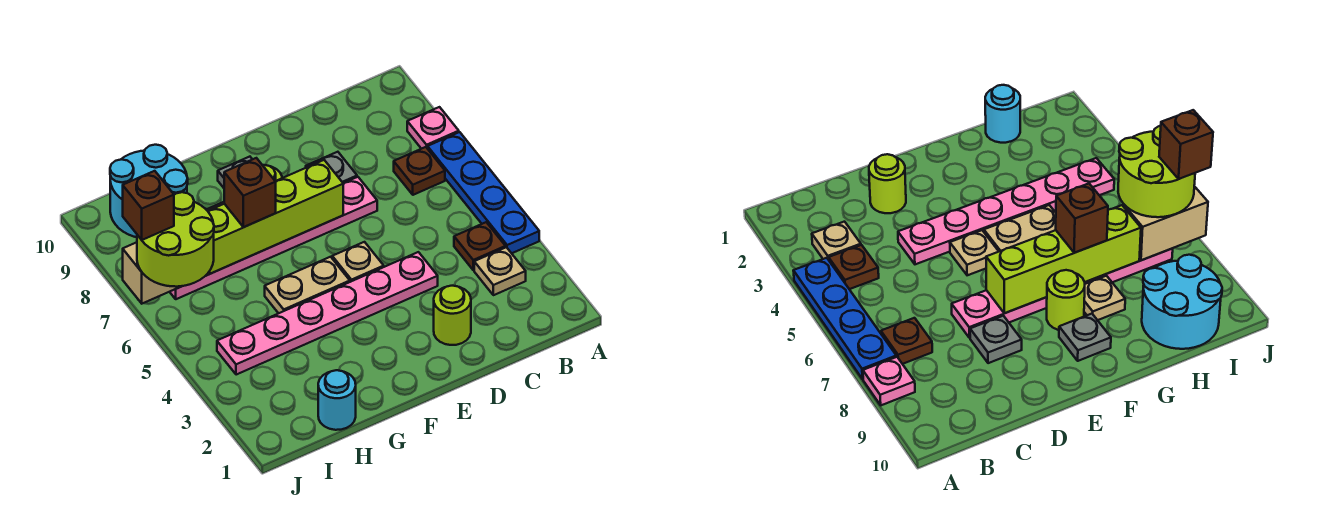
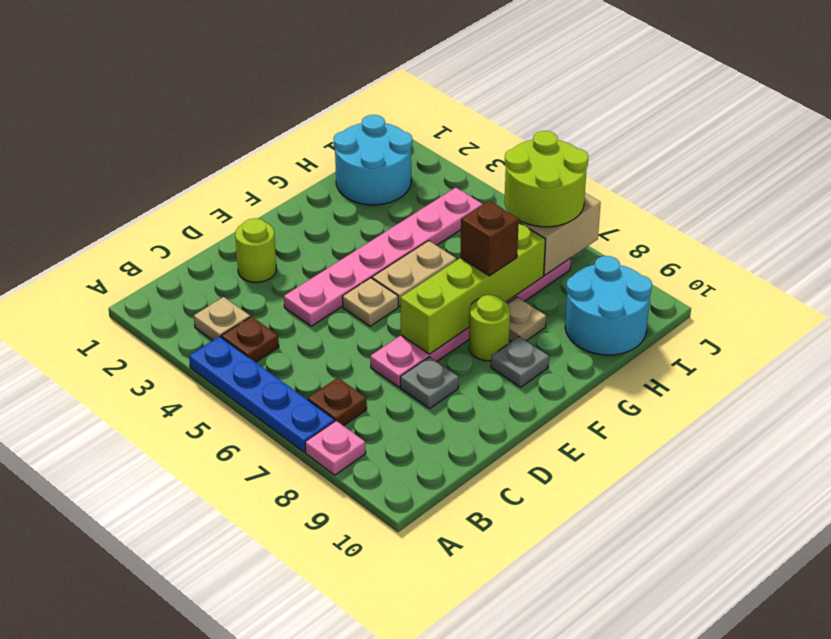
cyan 1x1 round brick [318,370,356,430] -> cyan 2x2 round brick [334,115,412,205]
brown 1x1 brick [123,171,174,240] -> none

